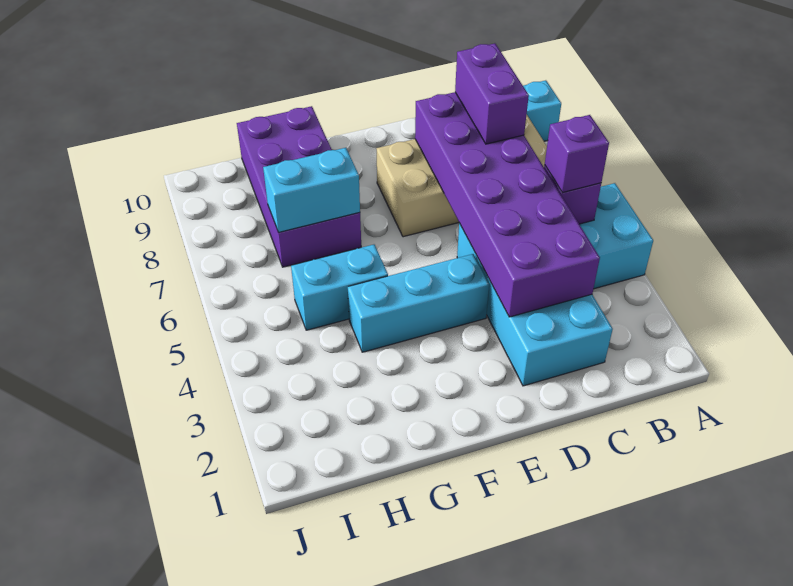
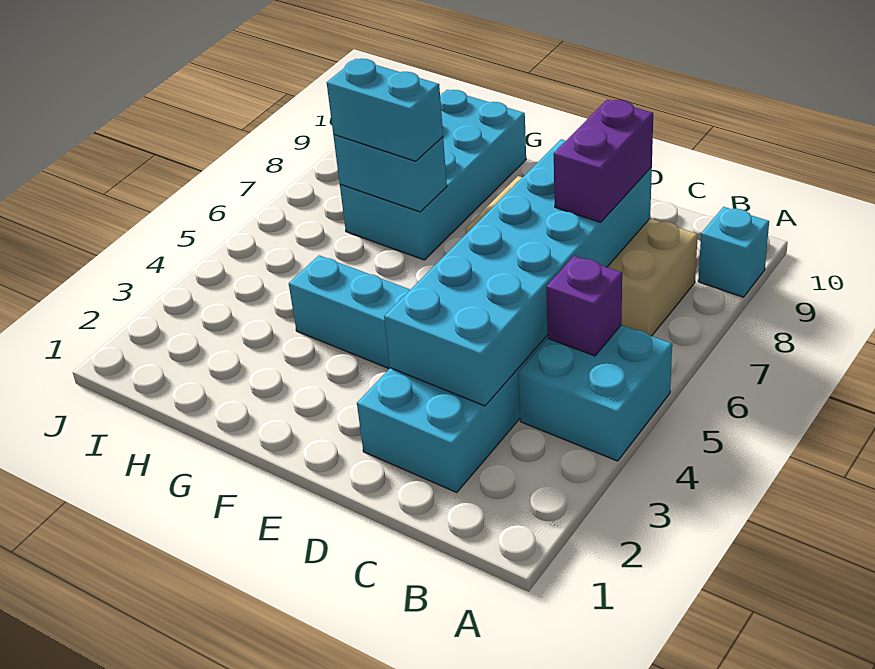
purple 1x1 brick [545,115,609,193] -> none
purple 2x6 brick [415,92,600,317] -> cyan 2x6 brick [384,139,652,406]
cyan 1x2 brick [291,245,388,330] -> cyan 1x2 brick moved to [327,59,443,161]
purple 2x4 brick [237,106,361,267] -> cyan 2x4 brick [340,90,526,260]

